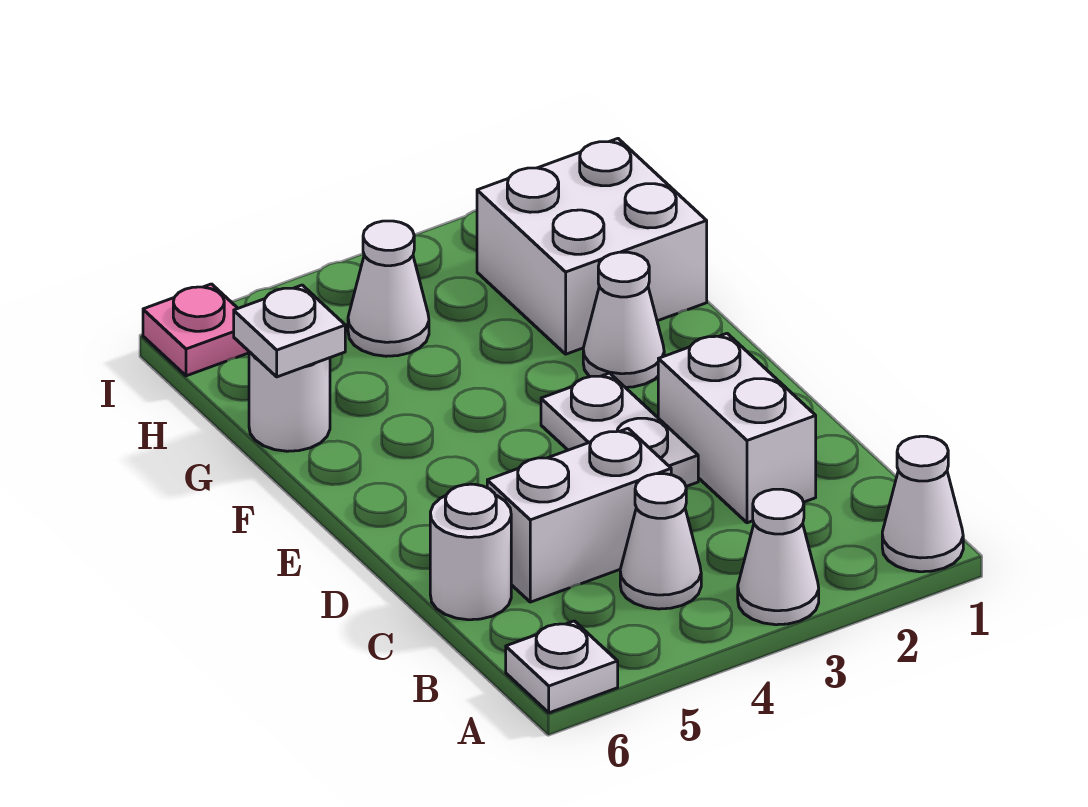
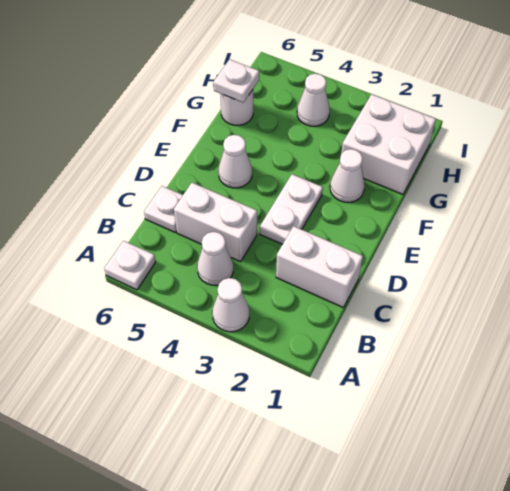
white 1x1 cone [882,436,963,572] -> white 1x1 cone moved to [218,135,252,188]
white 1x2 brick [658,334,816,523] -> white 1x2 brick turned to [276,226,363,308]
white 1x1 round brick [430,484,511,620] -> white 1x1 plate [144,186,183,232]
pink 1x1 plate [143,284,249,376] -> none

